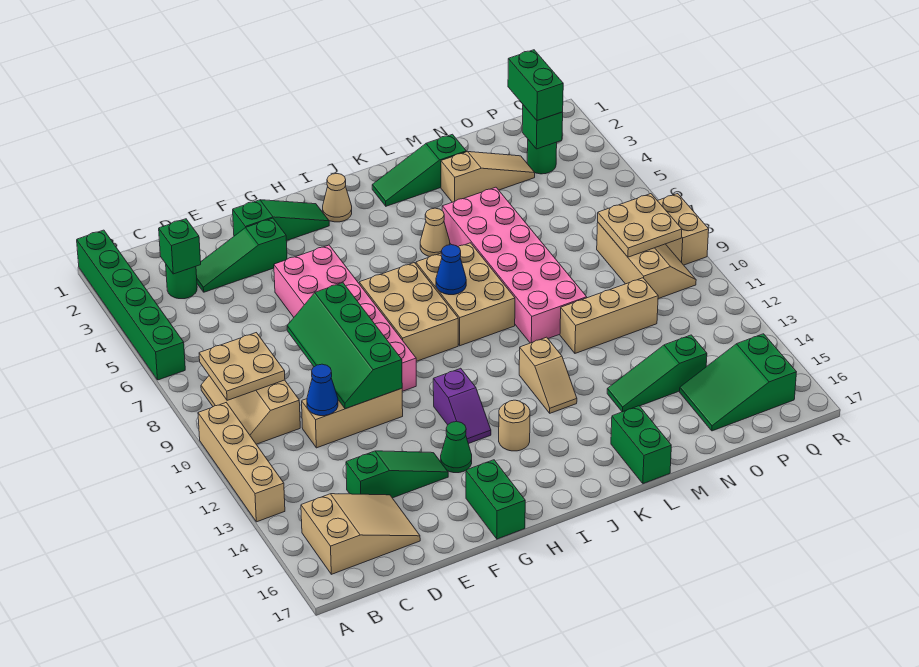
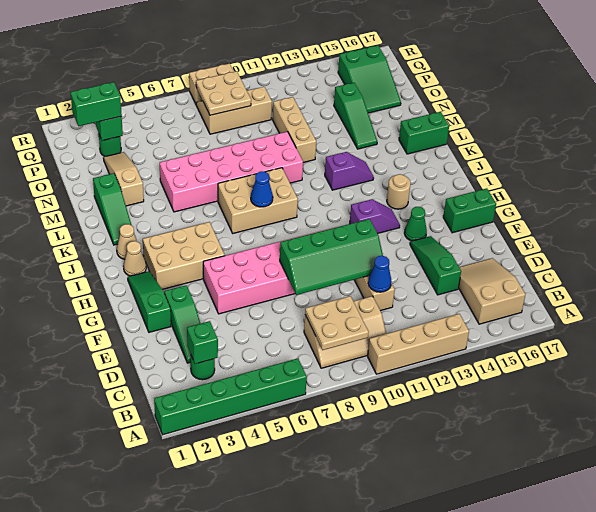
tan 2x3 brick [359,263,458,361] -> tan 2x3 brick moved to [143,222,225,289]
tan 1x1 cone [420,208,450,257] -> tan 1x1 cone moved to [117,224,137,259]
tan 1x2 slope [519,337,577,413] -> purple 1x2 slope [325,152,374,190]

